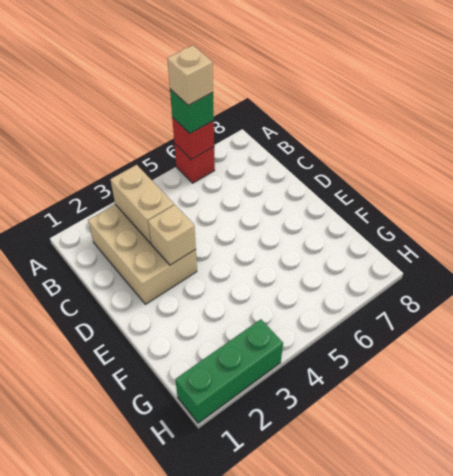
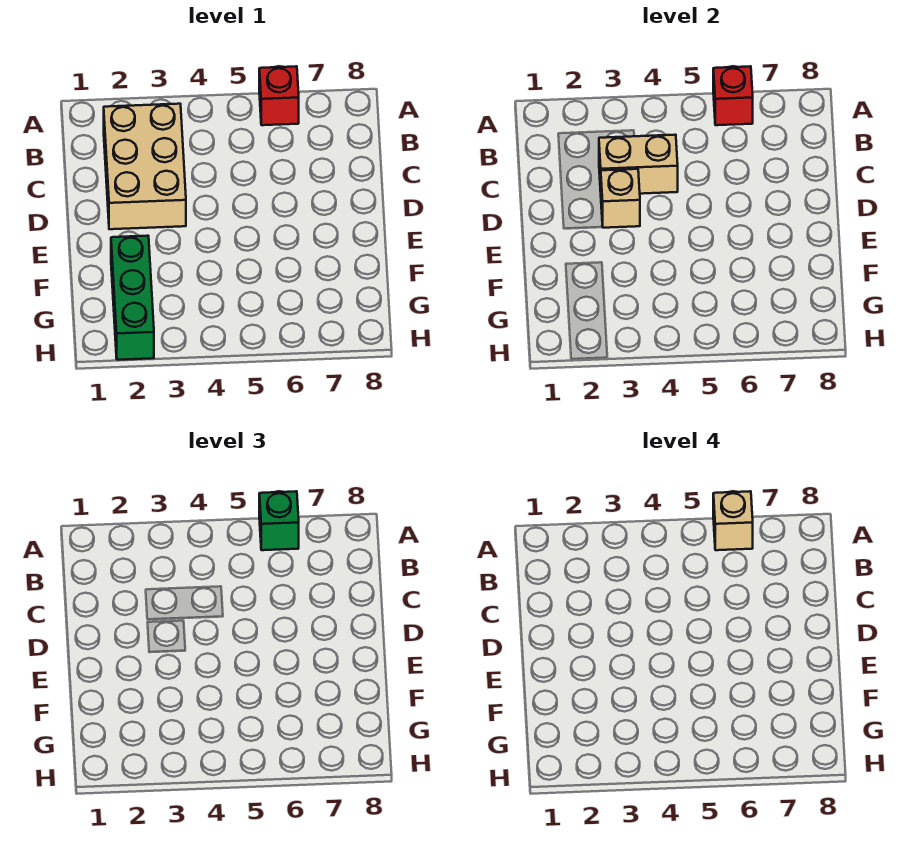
tan 1x2 brick [110,165,174,243] -> tan 1x2 brick turned to [599,135,678,194]
green 1x3 brick [175,319,283,423] -> green 1x3 brick turned to [111,236,154,360]

